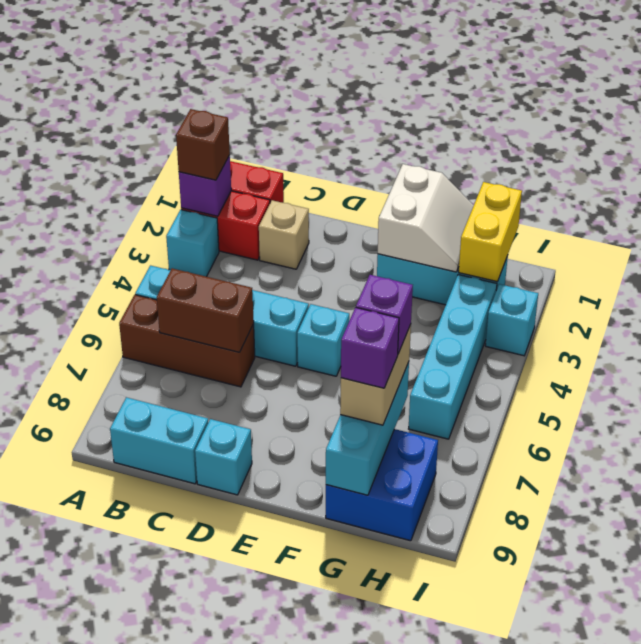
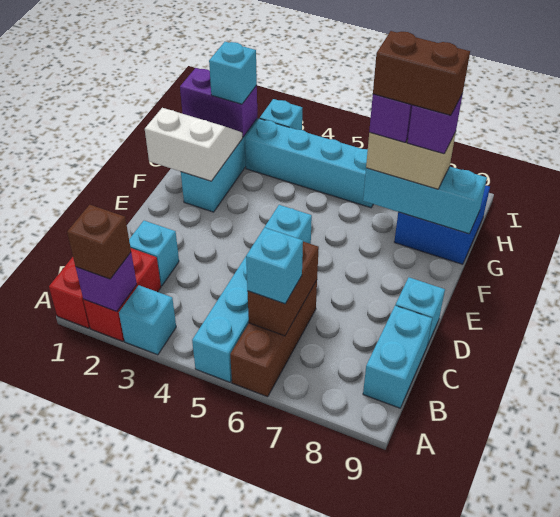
none -> cyan 1x1 brick [246,228,303,304]
tan 1x1 brick [259,200,309,269] -> cyan 1x1 brick [129,221,179,286]
none -> brown 1x2 brick [373,31,470,115]
yellow 1x2 brick [459,182,522,282] -> purple 1x2 brick [180,68,257,137]
none -> cyan 1x1 brick [209,42,257,104]

